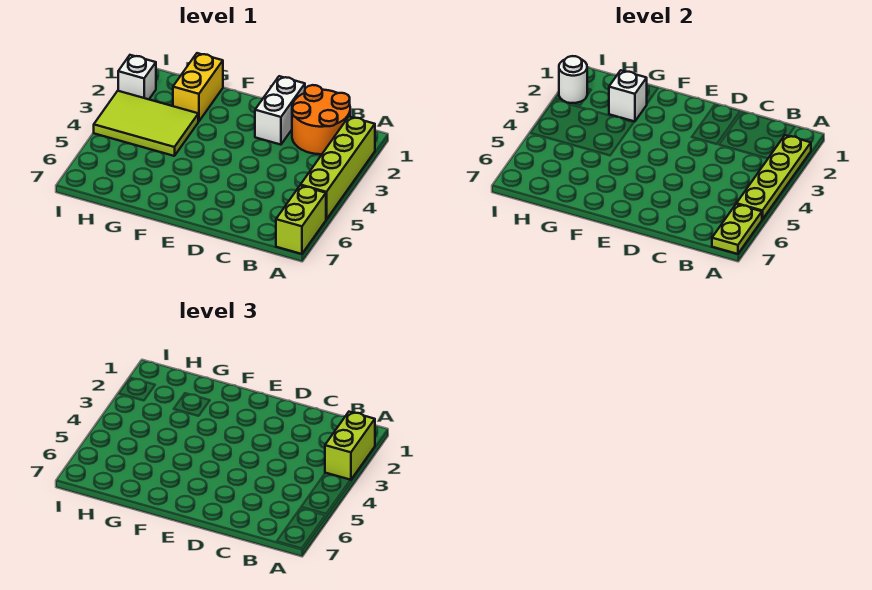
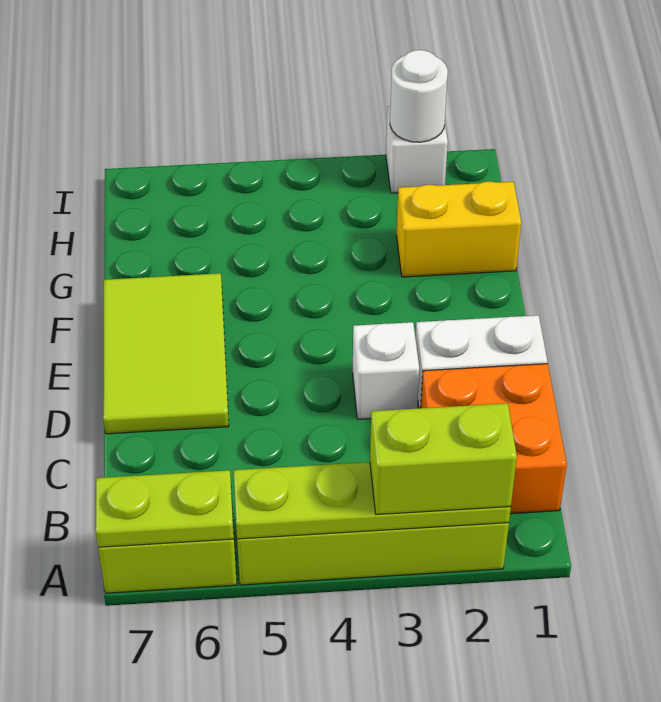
orange 2x2 round brick [292,85,350,154] -> orange 2x2 brick [421,364,567,514]
white 1x1 brick [609,70,647,121] -> white 1x1 brick moved to [353,322,419,419]
lime 2x3 tile [94,91,198,156] -> lime 2x3 tile moved to [103,273,229,434]

